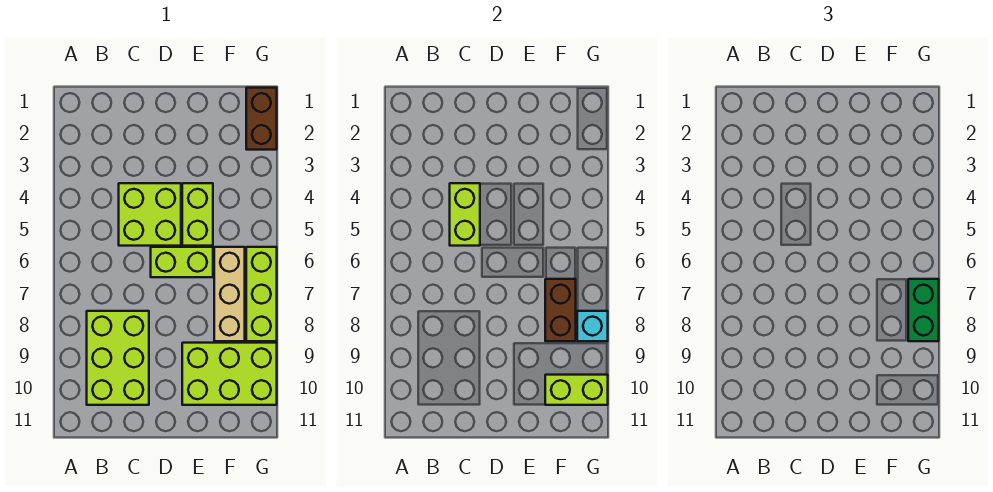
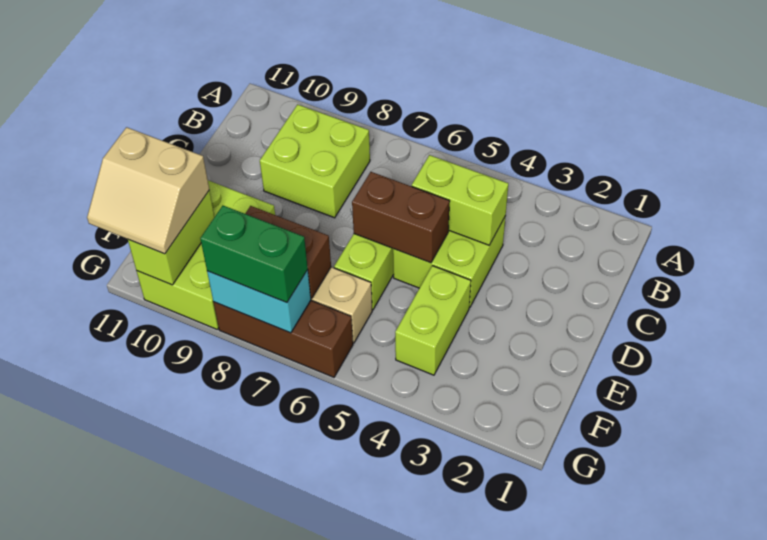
lime 2x3 brick [87,311,149,405] -> lime 2x2 brick [260,104,370,218]
lime 1x2 brick [182,183,213,246] -> lime 1x2 brick turned to [395,266,471,375]
none -> tan 2x2 slope [87,127,209,254]
brown 1x2 brick [246,88,277,150] -> brown 1x2 brick moved to [352,172,450,263]
lime 1x3 brick [246,247,277,341] -> brown 1x3 brick [214,301,353,377]
cyan 1x1 brick [577,311,608,341] -> cyan 1x2 brick [207,270,311,333]

